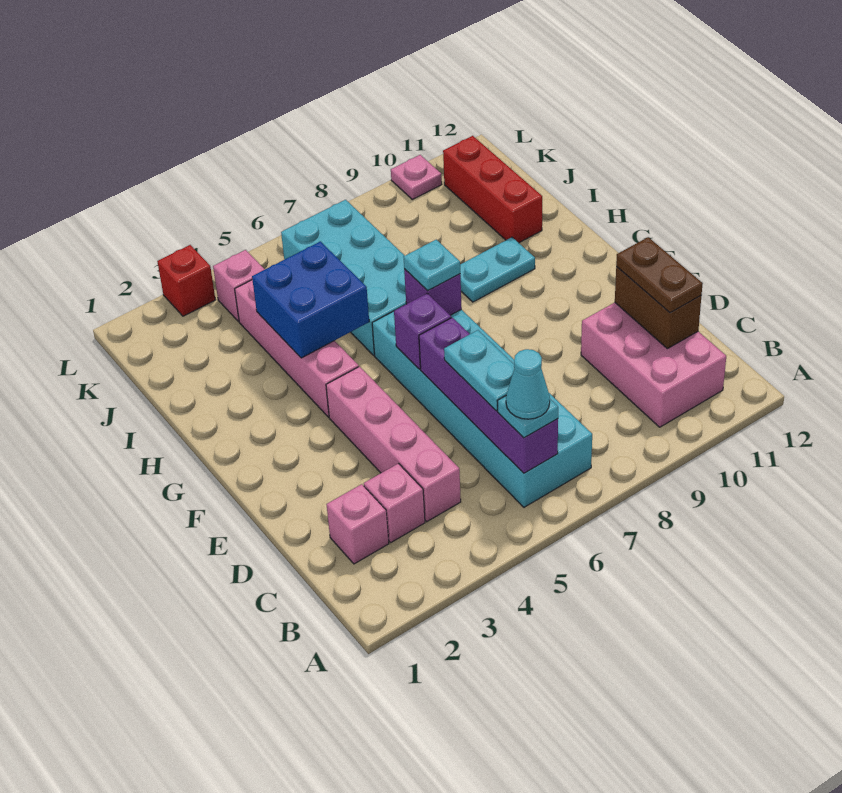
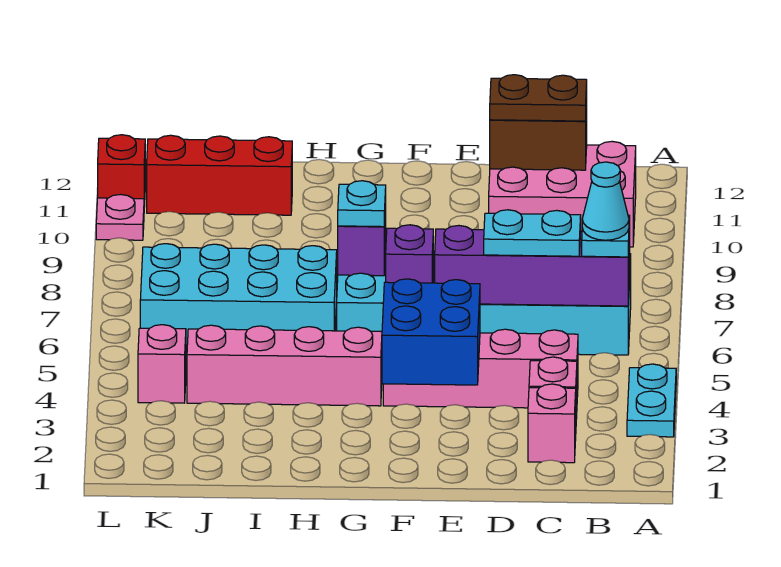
blue 2x2 brick [252,241,369,358] -> blue 2x2 brick moved to [382,279,480,385]
cyan 1x2 plate [460,237,535,302] -> cyan 1x2 plate moved to [627,364,676,437]
red 1x1 brick [157,245,215,316] -> red 1x1 brick moved to [98,135,145,207]

